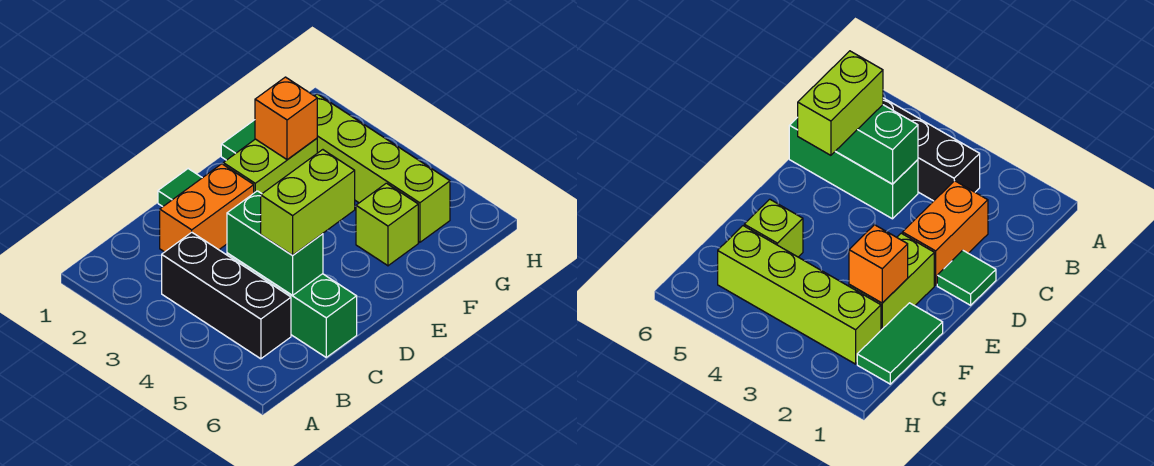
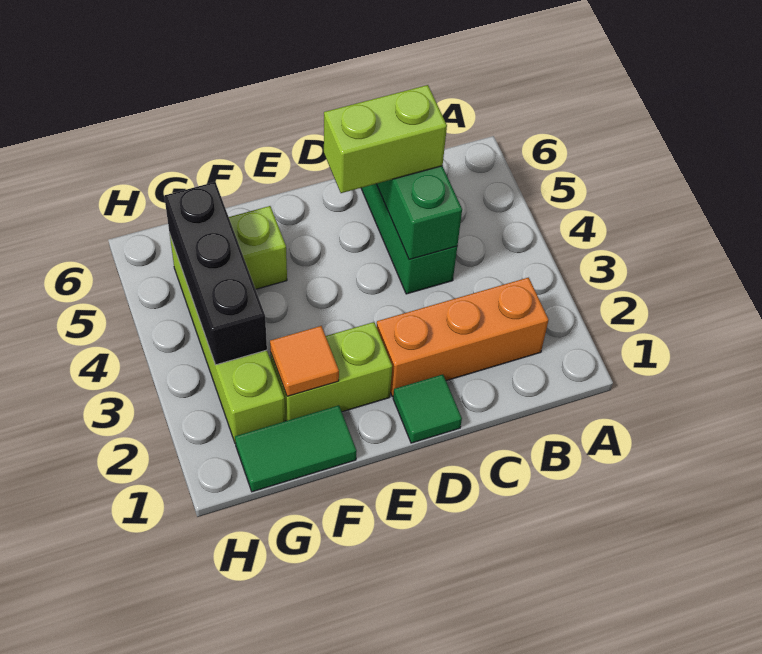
black 1x3 brick [162,232,291,359] -> black 1x3 brick moved to [164,182,267,365]
orange 1x2 brick [160,164,254,252] -> orange 1x3 brick [377,278,548,397]
orange 1x1 brick [255,77,317,160] -> orange 1x1 tile [270,326,339,396]

